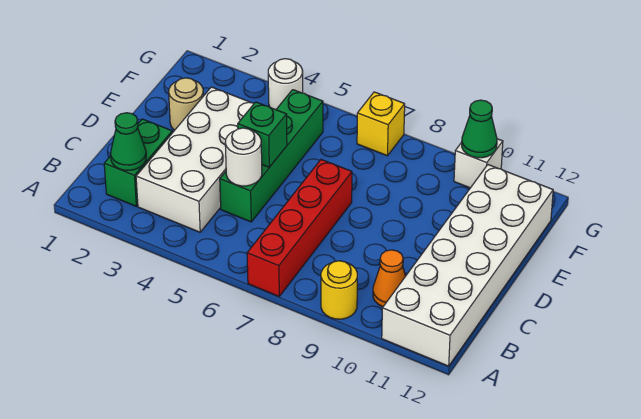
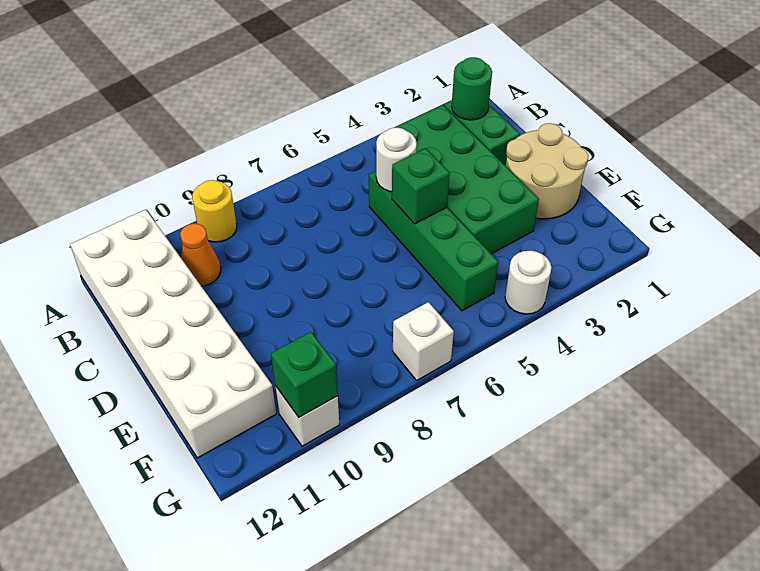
red 1x4 brick [247,160,352,296] -> none
green 1x1 cone [111,113,146,170] -> green 1x1 round brick [452,57,492,120]
white 2x4 brick [136,87,254,232] -> green 2x4 brick [395,105,539,254]
tan 1x1 round brick [169,78,204,130] -> tan 2x2 round brick [506,123,588,219]
yellow 1x1 brick [357,92,405,156] -> white 1x1 brick [393,302,454,380]
green 1x1 cone [462,100,497,158] -> green 1x1 brick [271,332,338,417]

